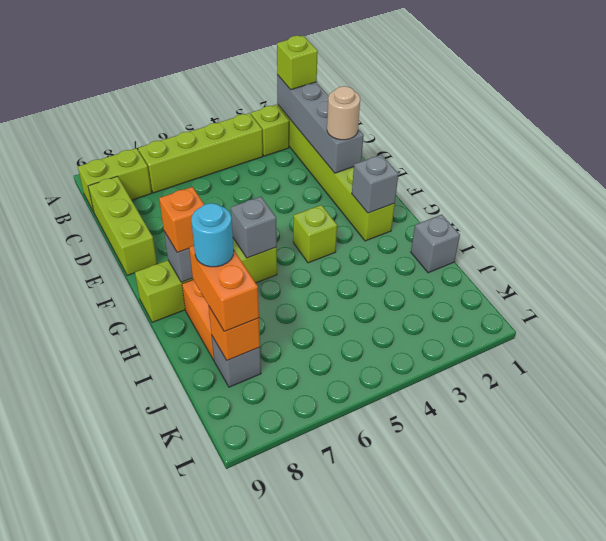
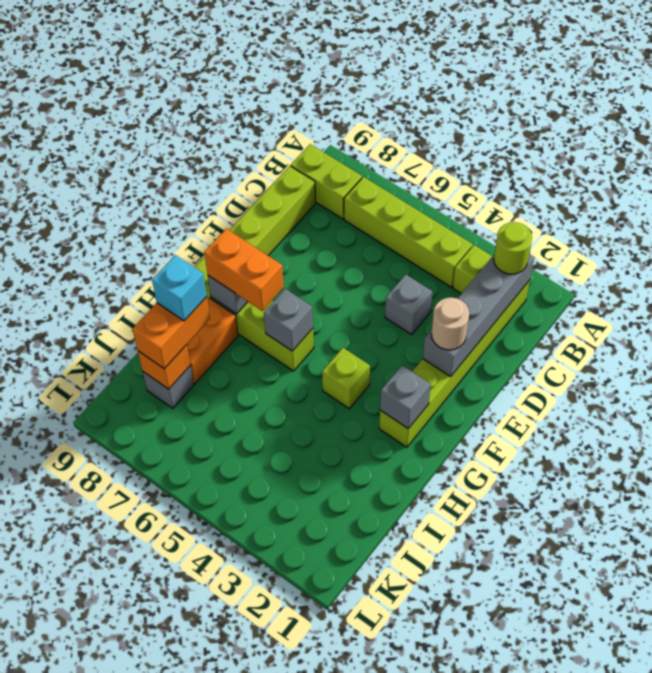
lime 1x1 brick [277,36,318,90] -> lime 1x1 round brick [494,222,532,274]
orange 1x1 brick [159,187,204,252] -> orange 1x2 brick [204,229,284,311]
grey 1x1 brick [411,215,460,273] -> grey 1x1 brick moved to [385,274,433,335]
cyan 1x1 round brick [191,203,234,267] -> cyan 1x1 brick [152,255,207,321]

